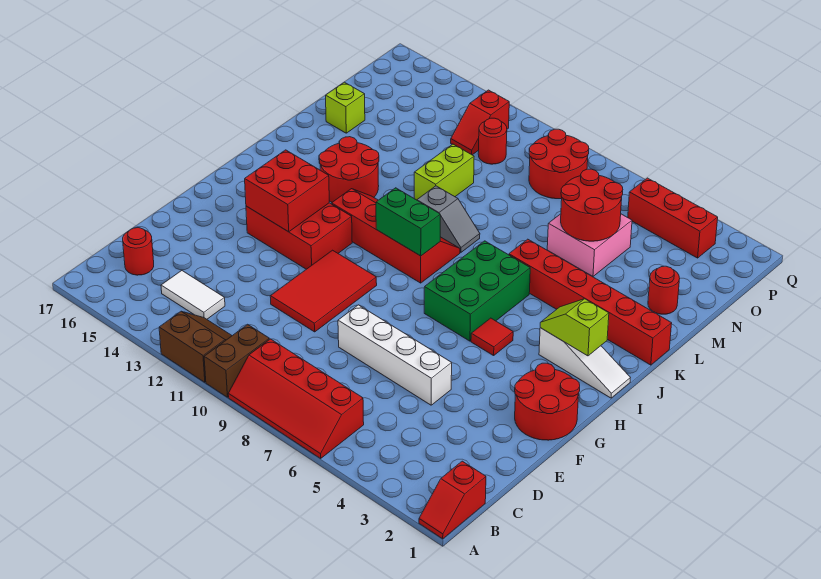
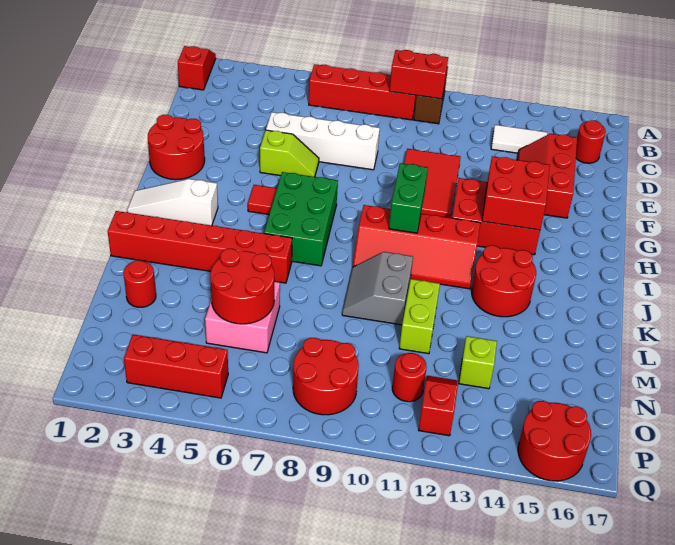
brown 2x2 slope [159,311,232,382] -> none
none -> red 1x2 brick [389,50,448,99]
none -> red 2x3 slope [517,134,577,218]
lime 1x2 slope [540,299,609,356] -> lime 1x2 slope moved to [260,130,319,177]
green 1x2 brick [376,188,440,256] -> green 1x2 brick turned to [389,163,428,233]
grey 1x2 slope [417,186,480,252] -> grey 2x2 slope [342,252,413,325]
lime 1x1 brick [326,82,365,133] -> lime 1x1 brick moved to [459,336,497,389]
none -> red 2x2 round brick [518,401,591,481]

